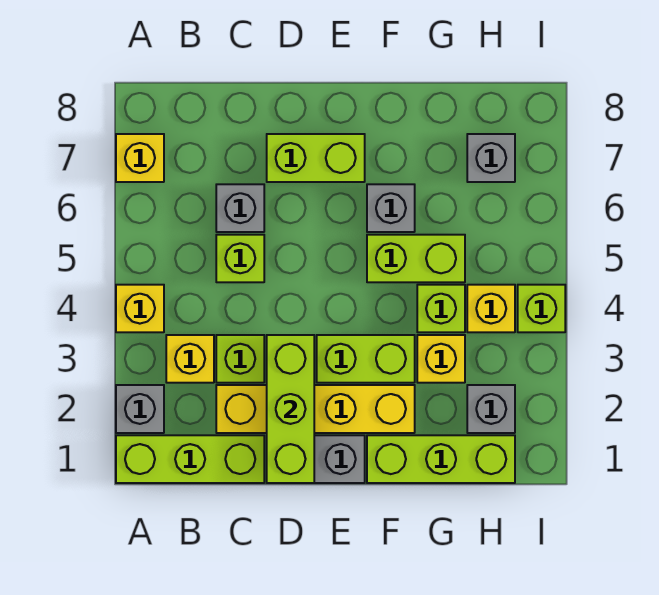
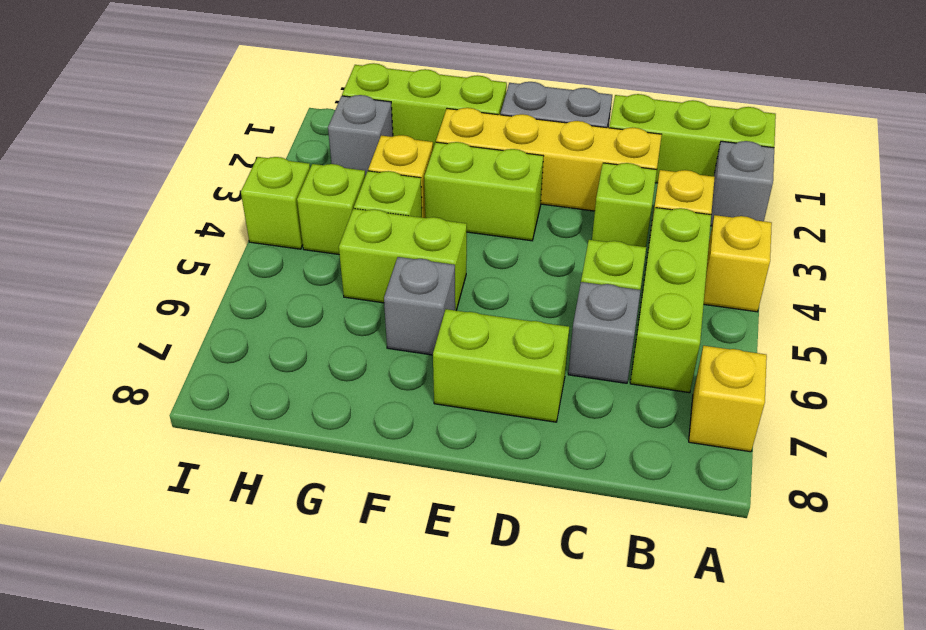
lime 1x3 brick [267,335,314,483] -> lime 1x3 brick moved to [630,208,711,393]
yellow 1x1 brick [467,285,515,332] -> lime 1x1 brick [297,164,365,254]
grey 1x1 brick [467,134,515,182] -> none

